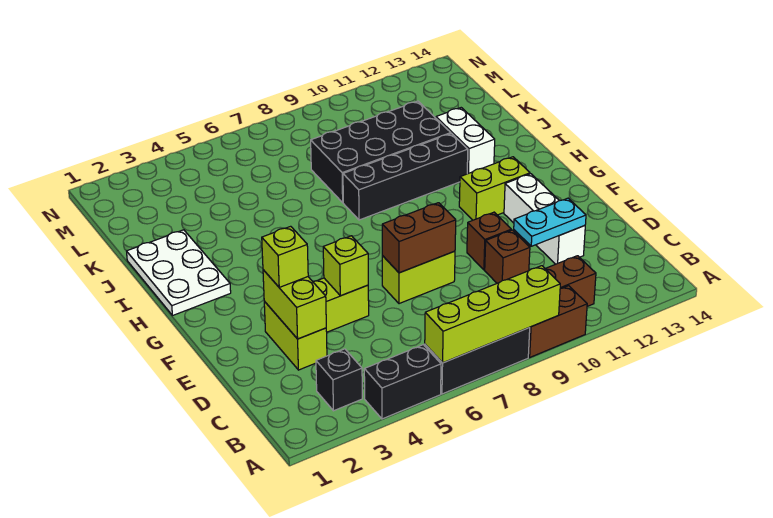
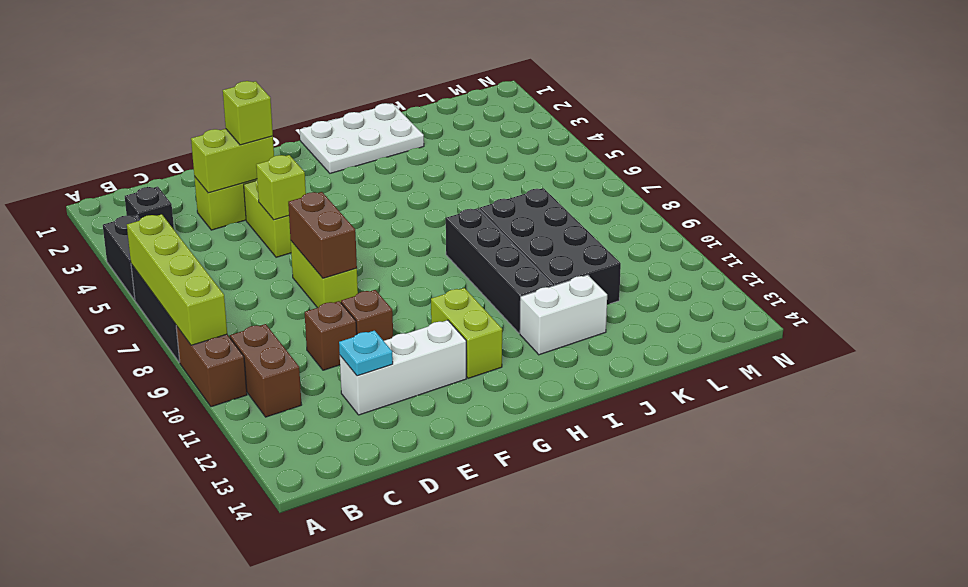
cyan 1x2 plate [514,198,586,246] -> cyan 1x1 plate [339,331,393,376]

